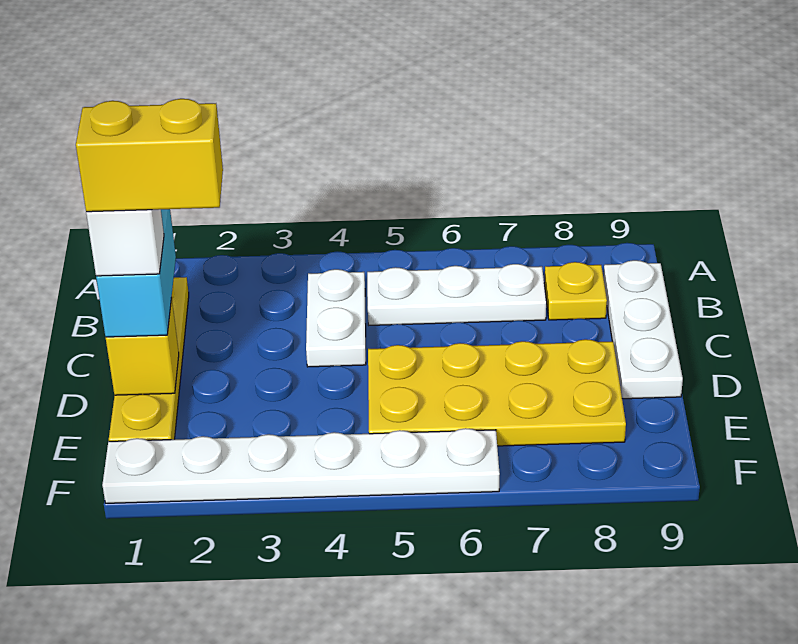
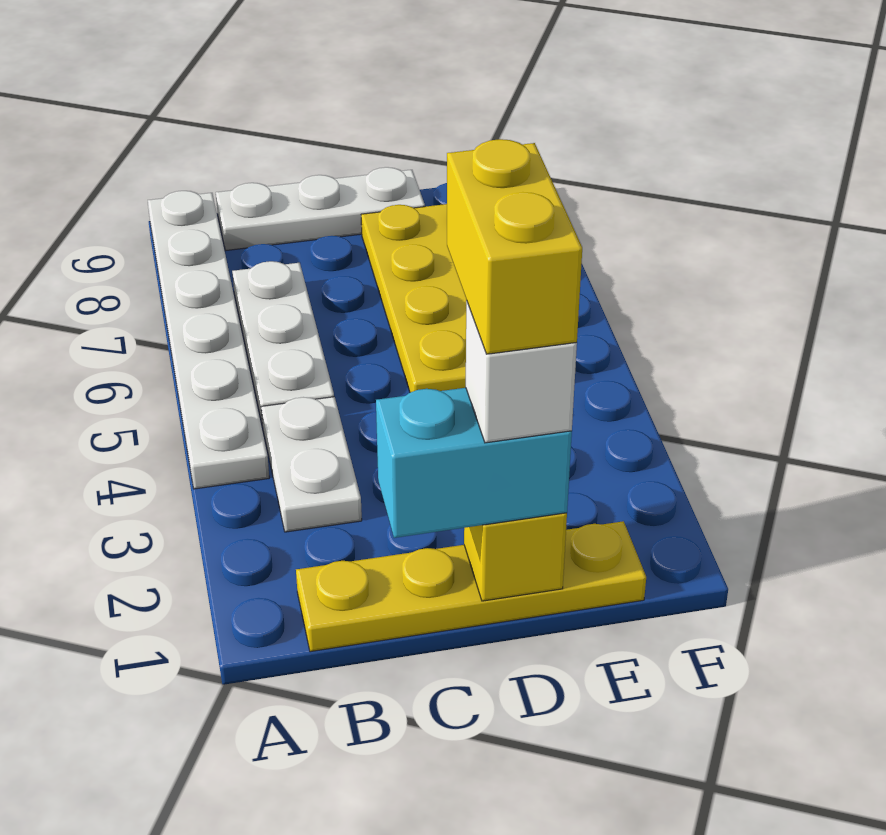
white 1x2 plate [306,269,366,367] -> white 1x2 plate turned to [261,397,362,532]
yellow 1x1 plate [544,262,607,320] -> none
white 1x6 plate [102,428,500,503] -> white 1x6 plate moved to [148,191,269,489]

